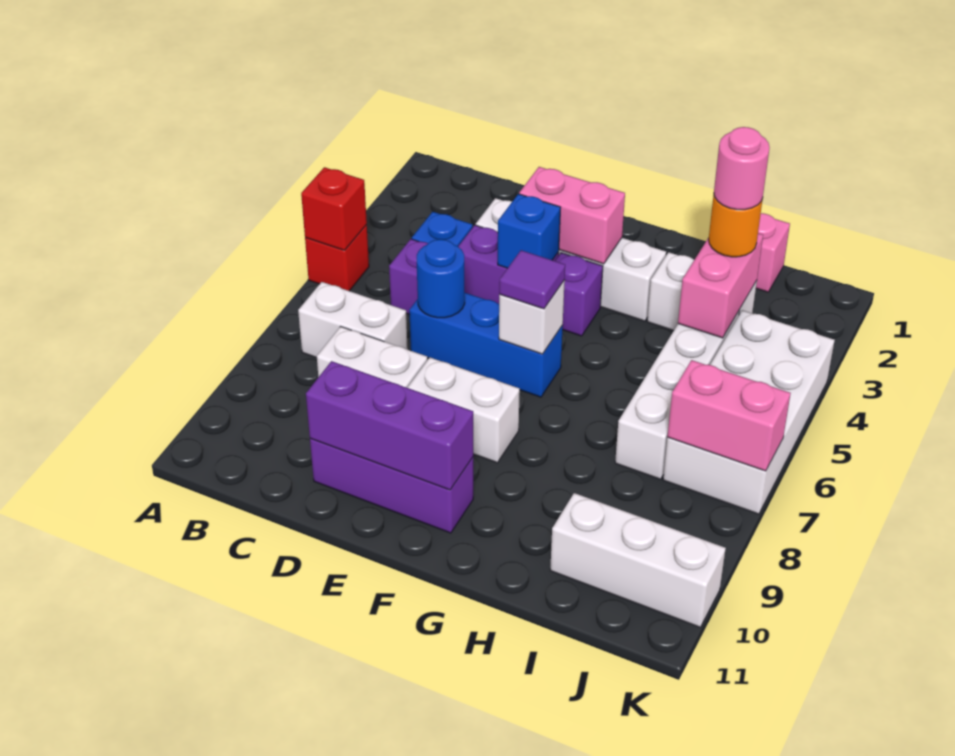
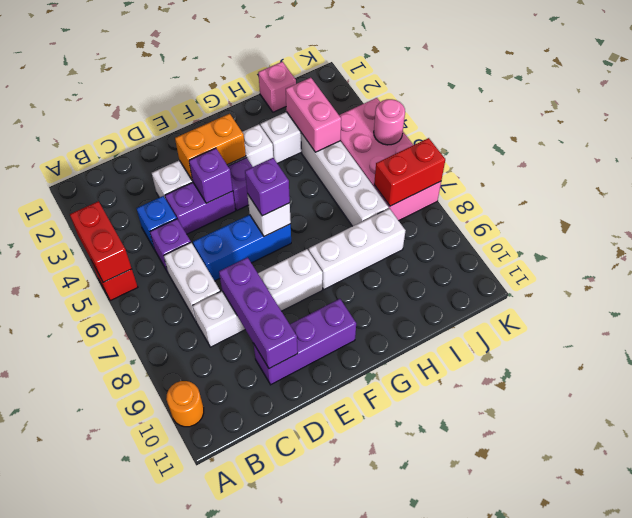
red 1x1 brick [301,167,367,250] -> red 1x2 brick [70,201,132,283]
white 1x2 brick [298,282,408,358] -> white 1x2 brick turned to [164,243,220,321]
blue 1x1 round brick [417,239,465,318] -> none
purple 1x3 brick [306,361,473,490] -> purple 1x3 brick turned to [219,257,298,368]
pink 1x2 brick [519,167,625,264] -> orange 1x2 brick [175,114,246,181]
blue 1x1 brick [498,194,561,268] -> purple 1x1 brick [189,148,233,203]
purple 1x1 tile [499,250,565,309] -> purple 1x1 brick [245,158,290,216]
orange 1x1 round brick [709,195,763,257] -> orange 1x1 round brick moved to [166,381,204,427]
pink 1x1 round brick [714,127,770,210] -> pink 1x1 round brick moved to [374,99,405,145]
white 1x3 brick [550,493,726,627] -> white 1x3 brick moved to [309,208,405,289]
white 2x4 brick [663,310,835,514] -> pink 2x4 brick [339,98,441,221]
pink 1x2 brick [668,360,791,471] -> red 1x2 brick [374,138,445,206]

